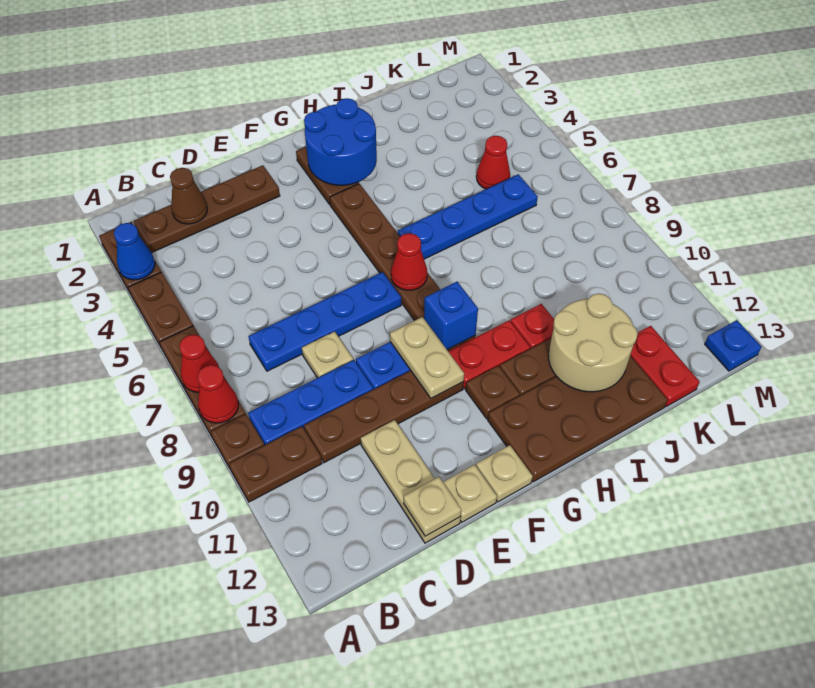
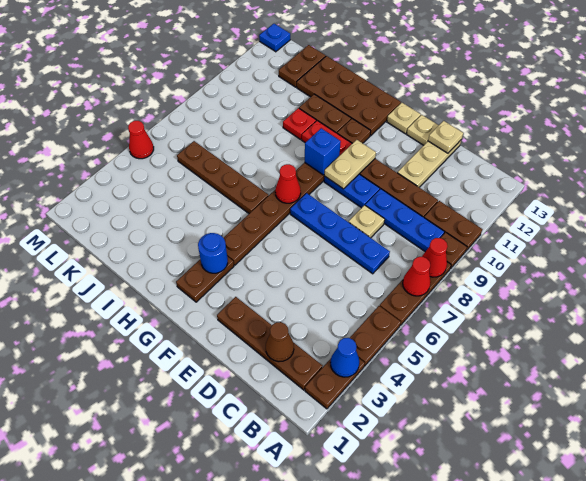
blue 2x2 round brick [304,98,377,185] -> blue 1x1 round brick [198,233,228,273]
blue 1x4 plate [398,174,538,259] -> brown 1x4 plate [177,141,268,214]
tan 2x2 round brick [548,293,638,392] -> none
red 1x1 cone [476,136,510,189] -> red 1x1 cone moved to [128,121,154,159]
red 1x2 plate [630,326,700,406] -> brown 1x2 plate [279,45,326,87]

